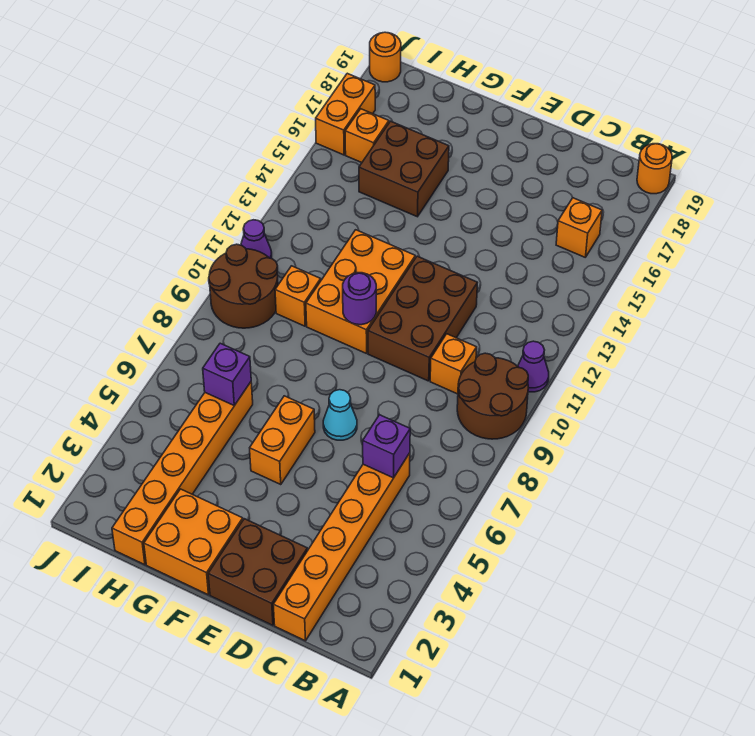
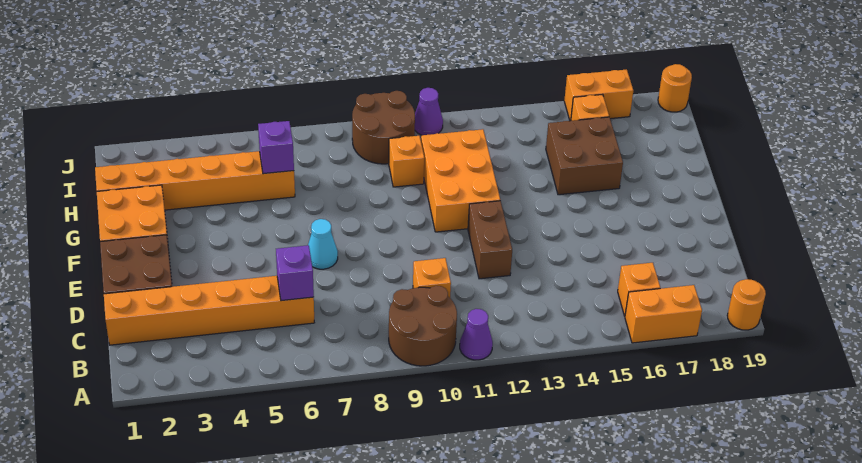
brown 2x3 brick [368,256,477,381] -> brown 1x2 brick [468,201,512,279]
orange 1x2 brick [250,396,315,484] -> orange 1x2 brick moved to [625,285,702,343]
orange 2x3 brick [306,230,415,354] -> orange 2x3 brick turned to [421,129,500,232]
purple 1x1 round brick [343,273,376,325] -> none

